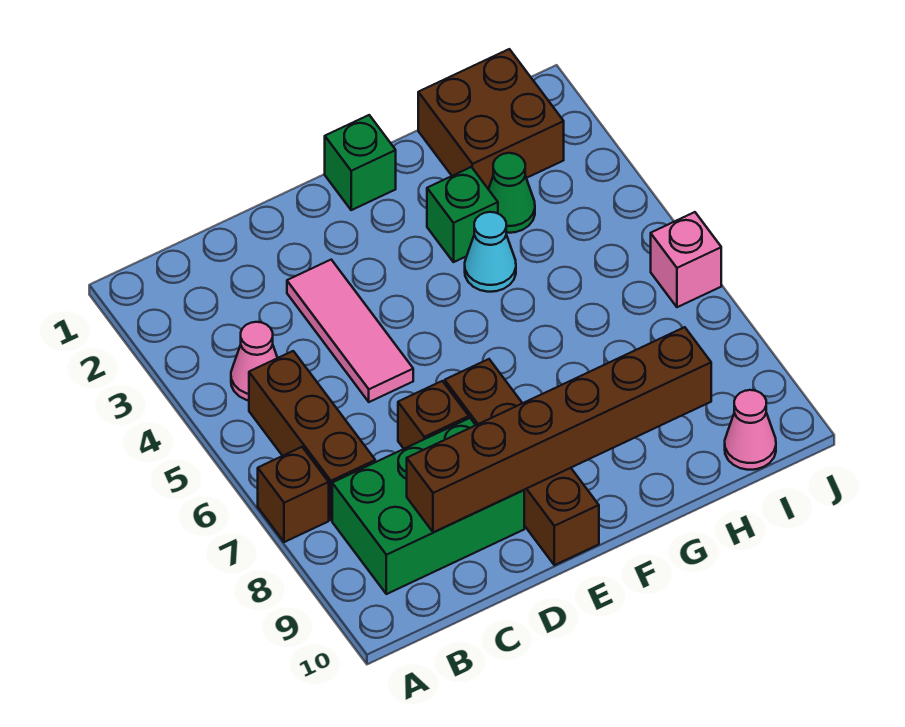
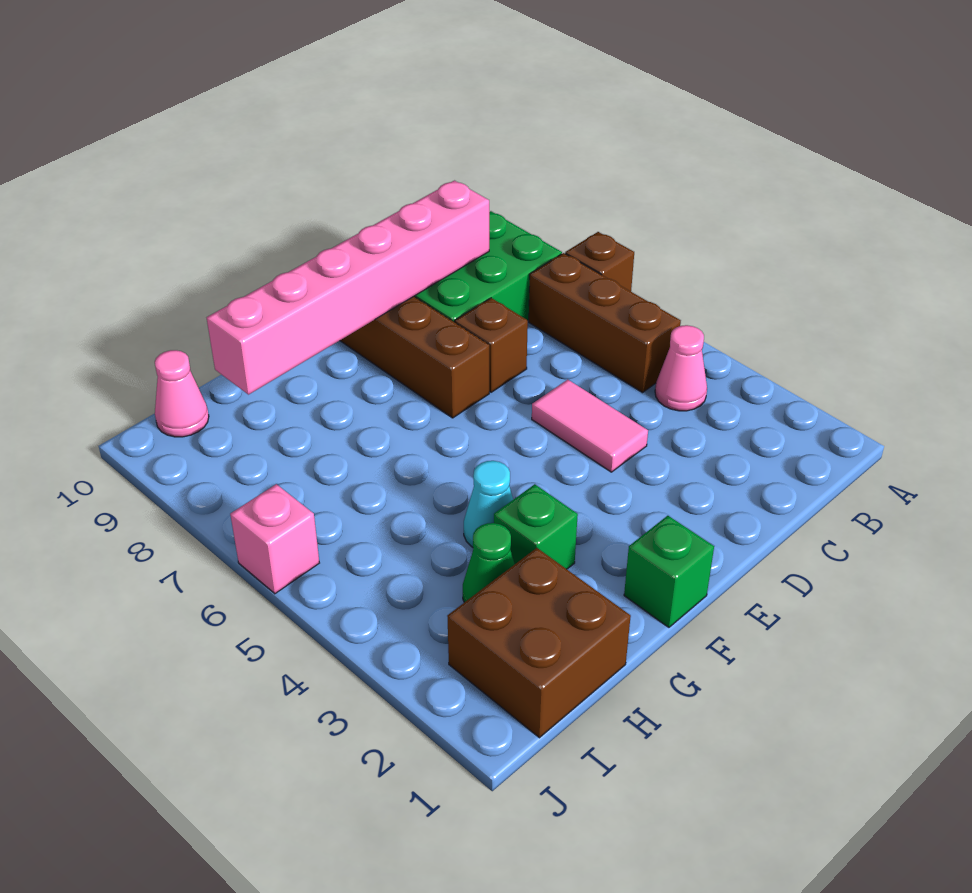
brown 1x6 brick [407,327,711,533] -> pink 1x6 brick [207,181,489,395]
pink 1x3 tile [287,260,413,402] -> pink 1x2 tile [532,379,648,472]

